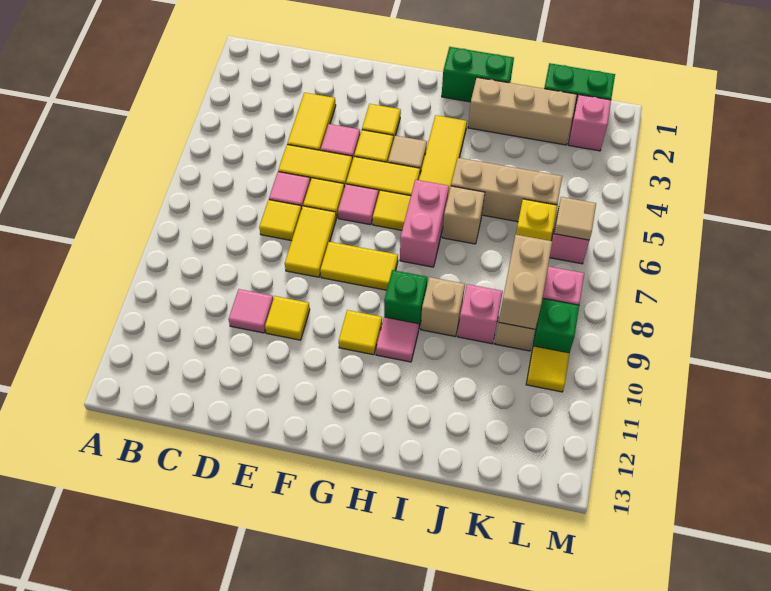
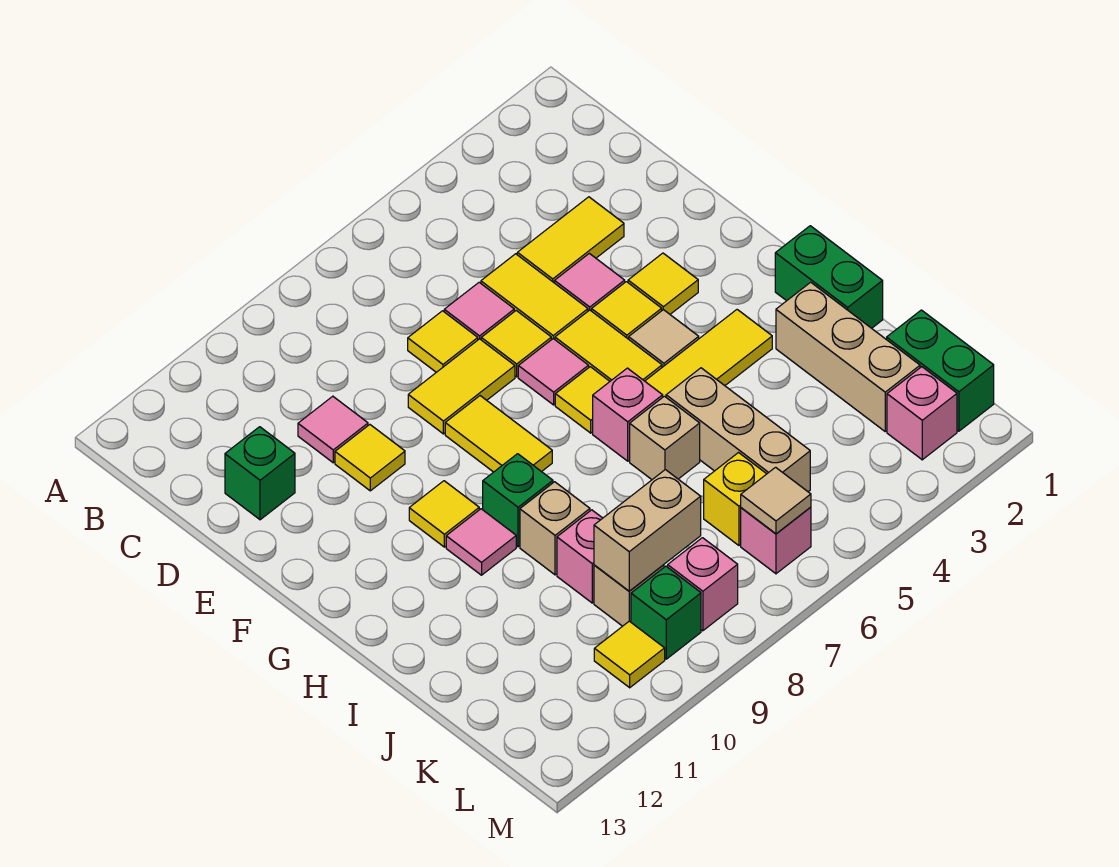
none -> green 1x1 brick [225,427,295,520]
pink 1x2 brick [400,180,449,267] -> pink 1x1 brick [593,368,663,461]

